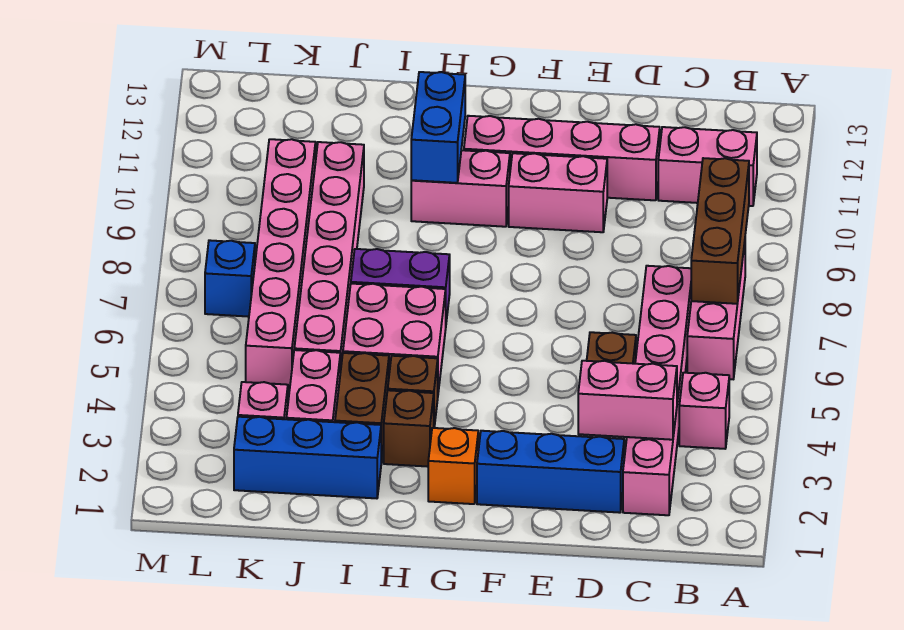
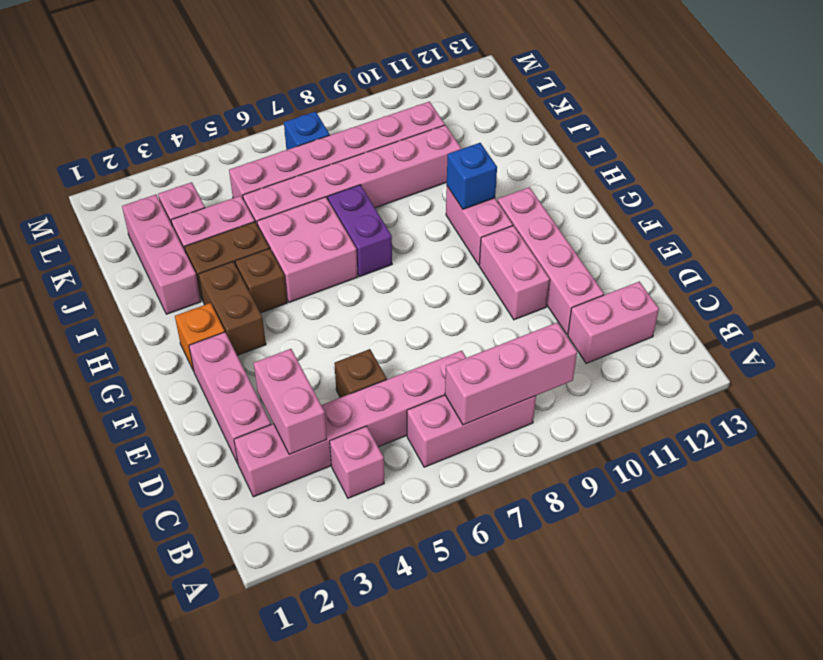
brown 1x3 brick [691,158,749,304] -> pink 1x3 brick [445,322,577,425]
pink 1x2 brick [658,127,757,206] -> pink 1x2 brick turned to [568,281,659,363]
blue 1x3 brick [477,431,624,513] -> pink 1x3 brick [189,332,271,463]
brown 1x1 brick [384,390,434,467] -> brown 1x2 brick [198,262,266,355]
blue 1x2 brick [411,72,465,183] -> blue 1x1 brick [447,143,497,209]
blue 1x3 brick [234,417,381,498] -> pink 1x3 brick [122,195,201,314]

